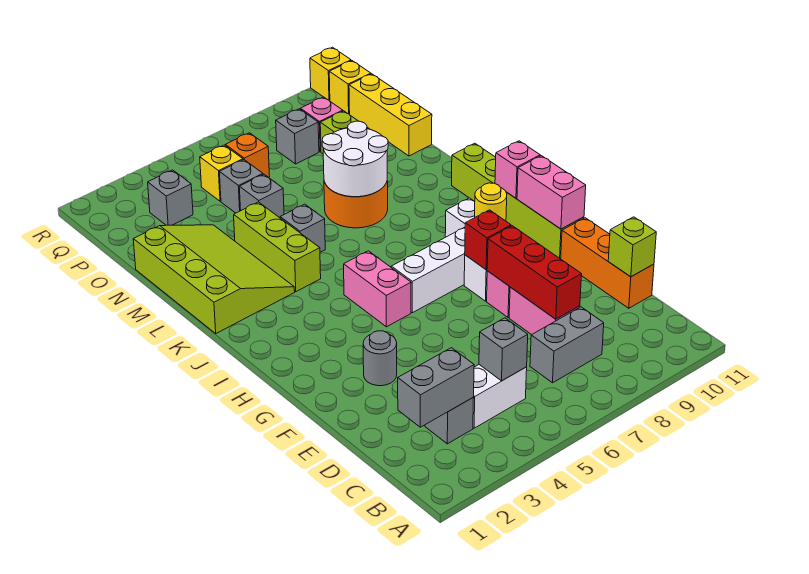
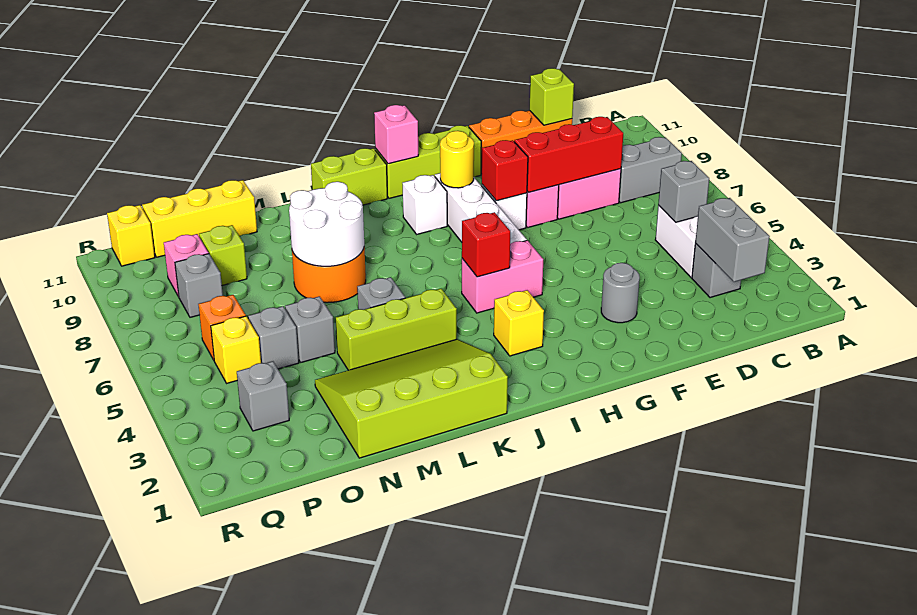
grey 1x2 brick [530,307,604,383] -> grey 1x2 brick turned to [619,137,682,203]
pink 1x2 brick [517,156,586,229] -> none
none -> red 1x1 brick [462,212,510,277]
yellow 1x1 brick [310,47,351,101] -> yellow 1x1 brick moved to [494,290,544,356]

